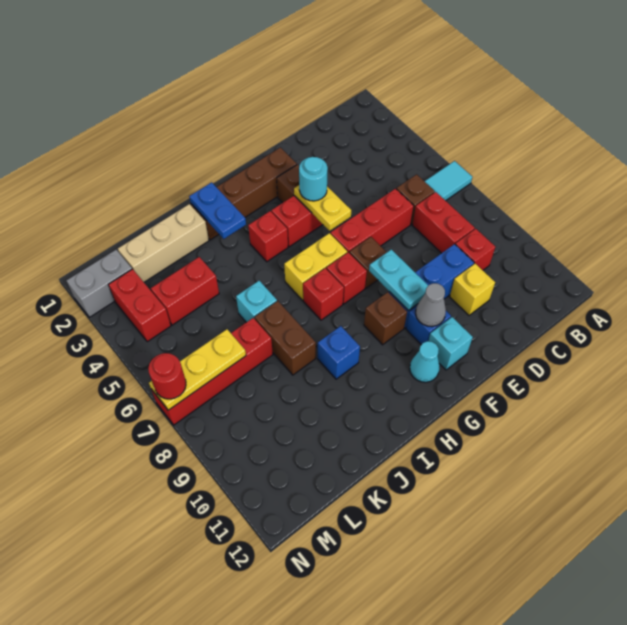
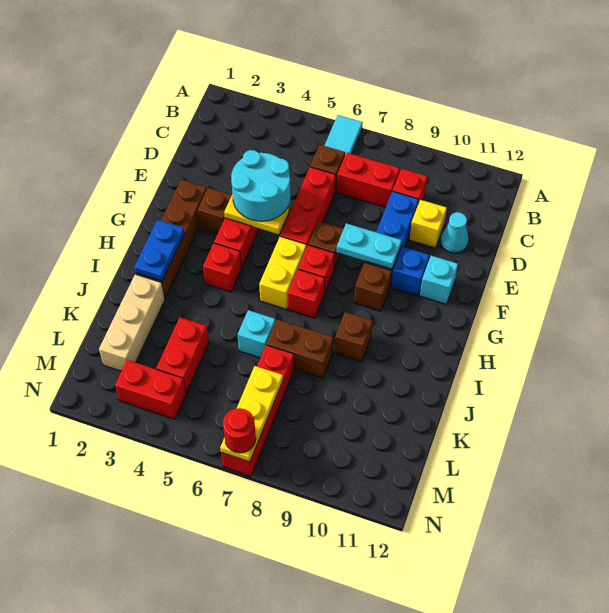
cyan 1x1 round brick [299,157,328,201] -> cyan 2x2 round brick [231,150,291,221]
grey 1x1 cone [416,283,446,327] -> none
cyan 1x1 cone [410,341,440,382] -> cyan 1x1 cone moved to [441,212,469,253]
blue 1x2 plate [189,182,246,239] -> blue 1x2 plate turned to [134,220,185,281]
blue 1x1 brick [318,326,360,379] -> brown 1x1 brick [335,312,373,362]
grey 1x2 brick [66,250,132,317] -> none

